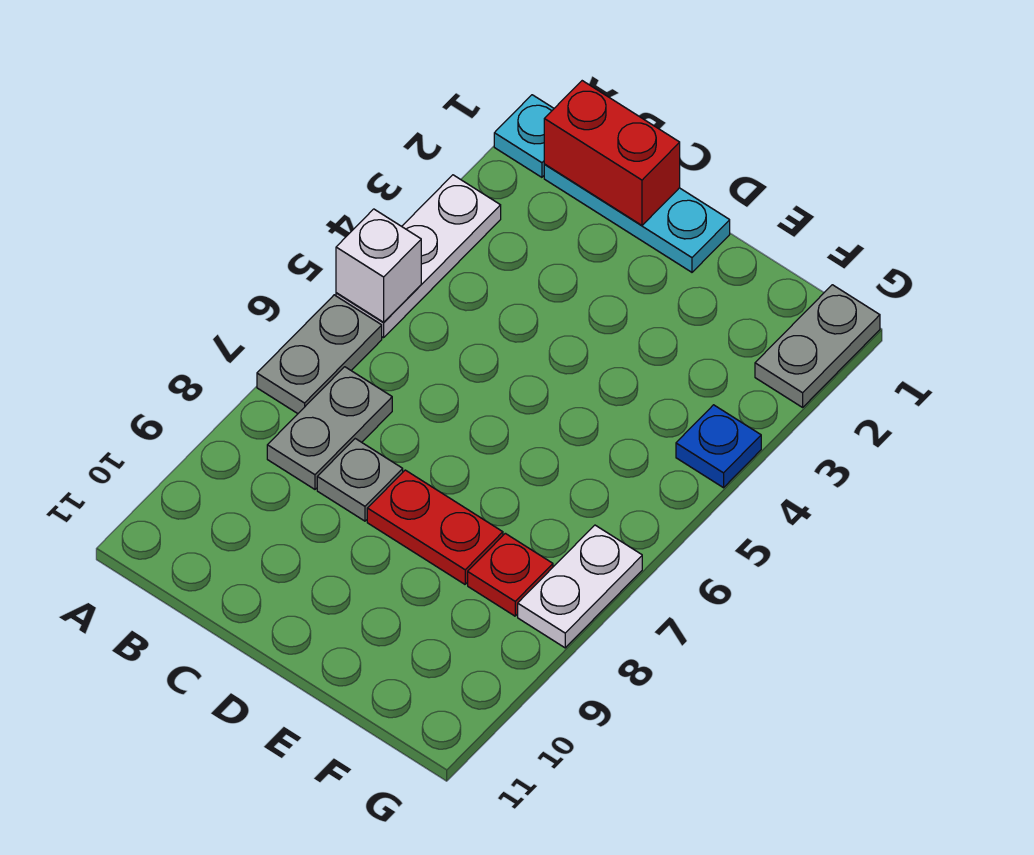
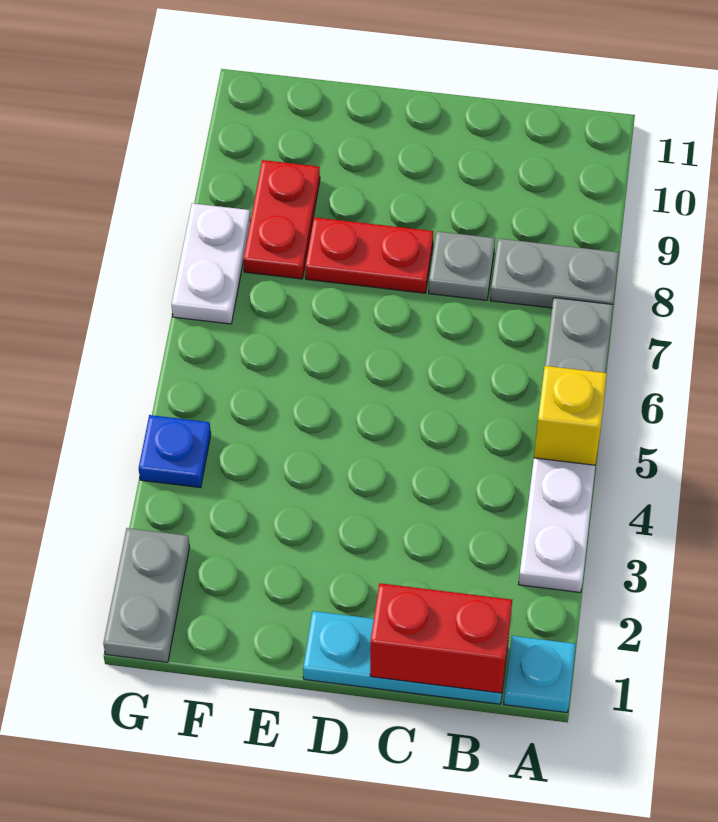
white 1x1 brick [336,209,421,322] -> yellow 1x1 brick [534,366,607,465]
grey 1x2 plate [267,367,392,489] -> grey 1x2 plate turned to [490,238,619,308]
red 1x1 plate [468,533,553,616] -> red 1x2 plate [243,160,320,279]

